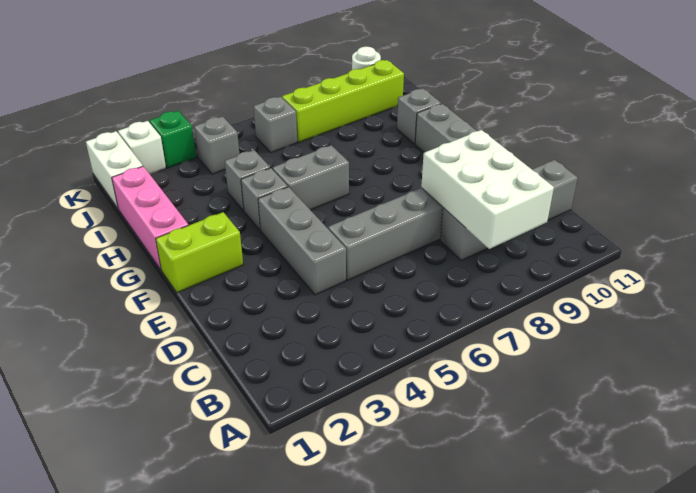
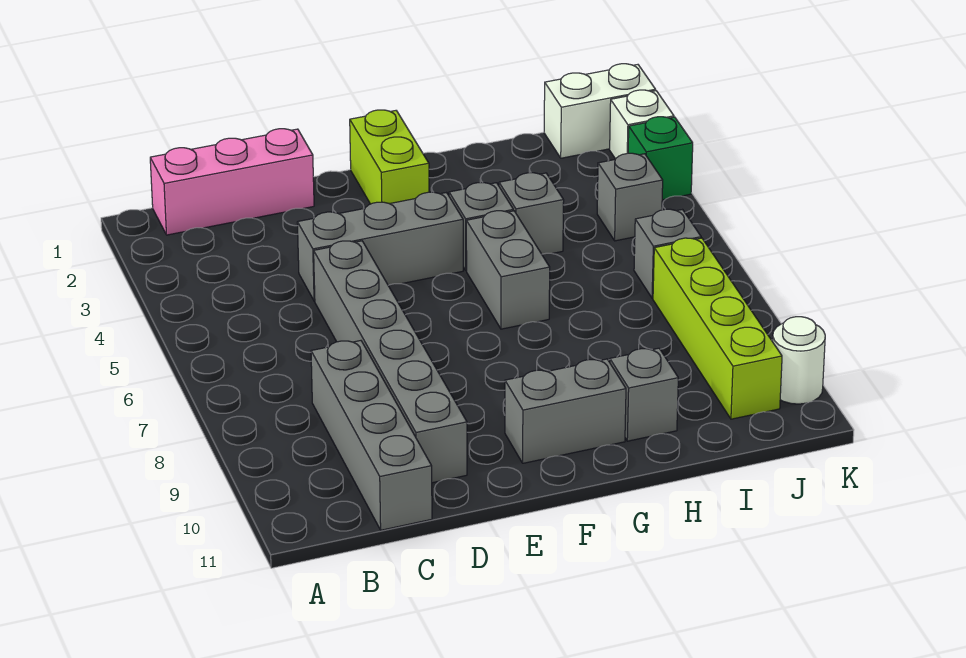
white 2x3 brick [421,130,554,249] -> none
pink 1x3 brick [112,166,188,270] -> pink 1x3 brick moved to [150,129,314,235]

